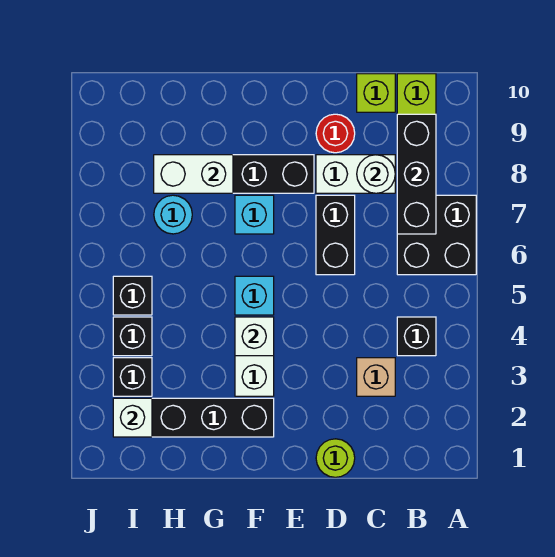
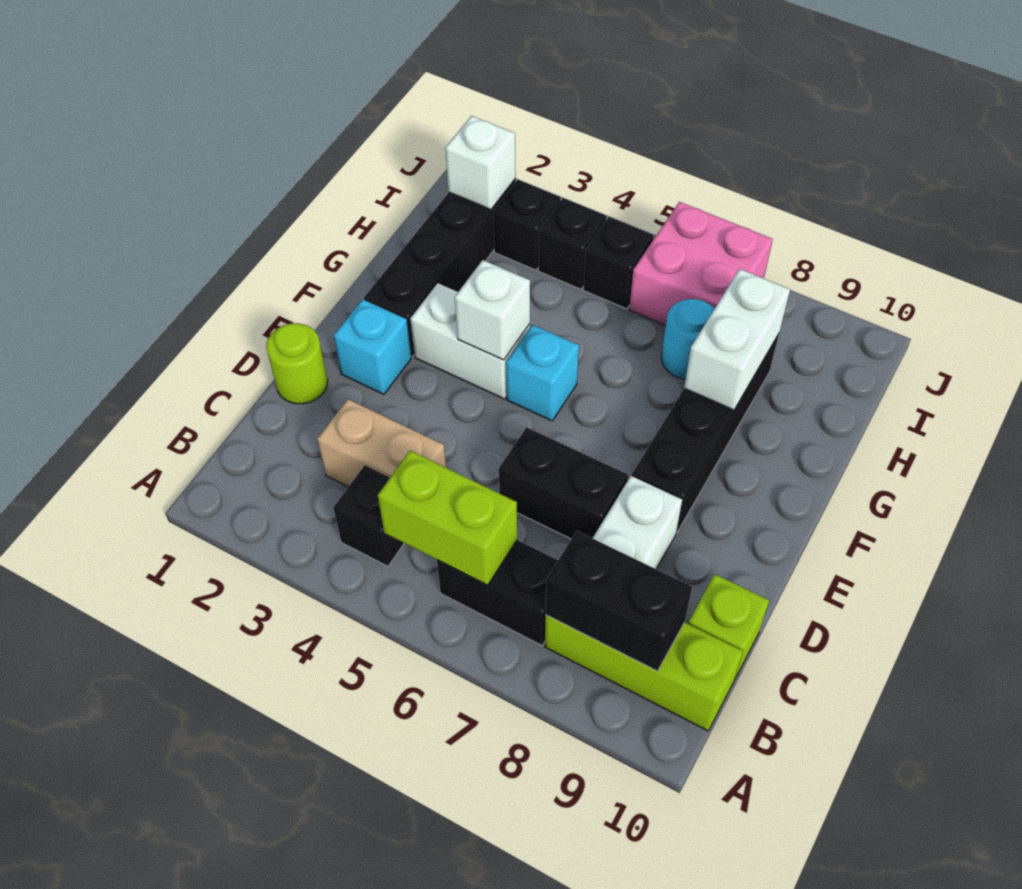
black 2x2 brick [397,195,476,275] -> black 1x2 brick [437,540,558,645]
none -> lime 1x2 brick [378,451,517,585]
black 1x3 brick [397,114,436,234] -> black 1x2 brick [546,531,692,671]
tan 1x1 brick [357,358,395,396] -> tan 1x2 brick [317,399,446,487]
white 1x1 round brick [357,155,395,193] -> none
red 1x1 round brick [316,114,355,153] -> none
cyan 1x1 brick [235,195,274,234] -> cyan 1x1 brick moved to [334,299,411,394]
none -> pink 2x2 brick [629,202,773,325]

